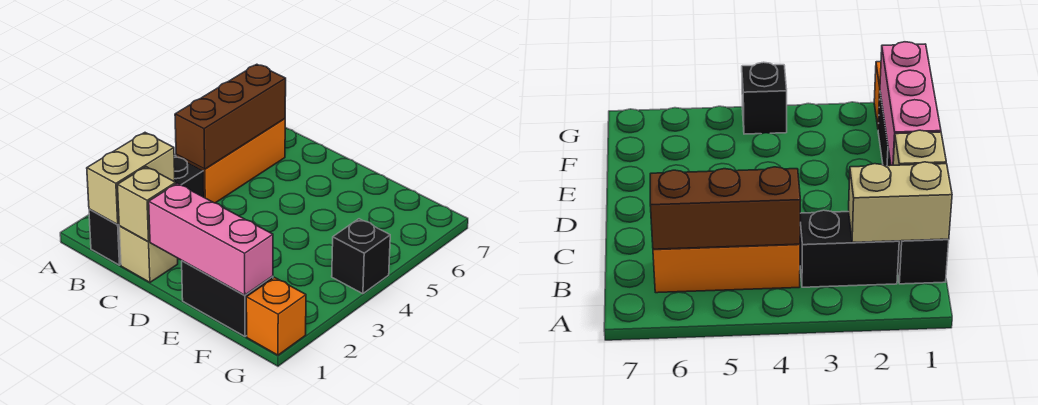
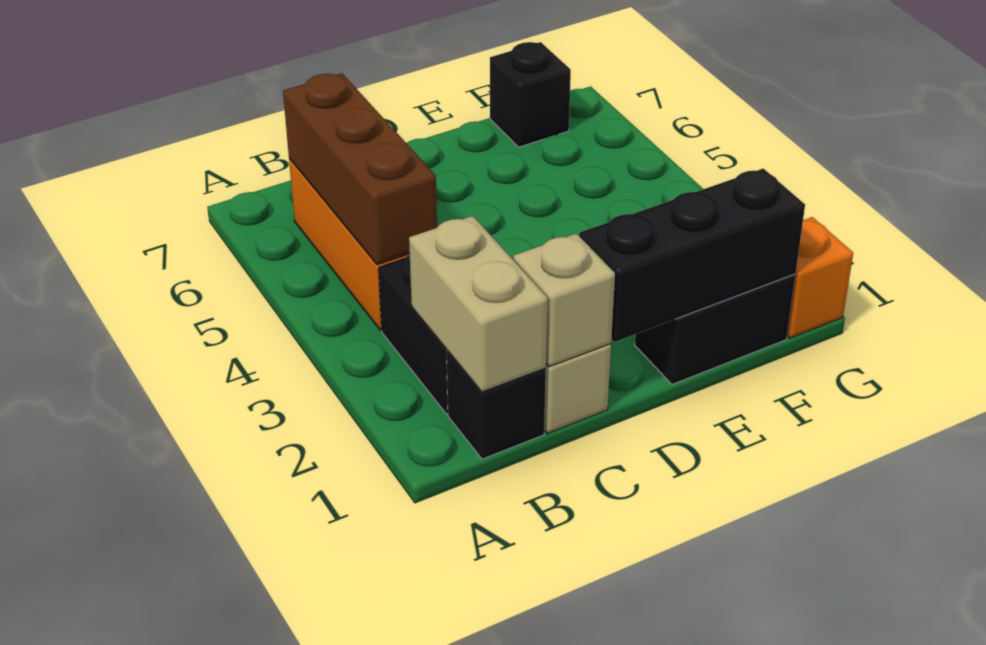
pink 1x3 brick [149,183,273,295] -> black 1x3 brick [579,168,805,342]
black 1x1 brick [332,219,390,294] -> black 1x1 brick moved to [490,42,571,147]

